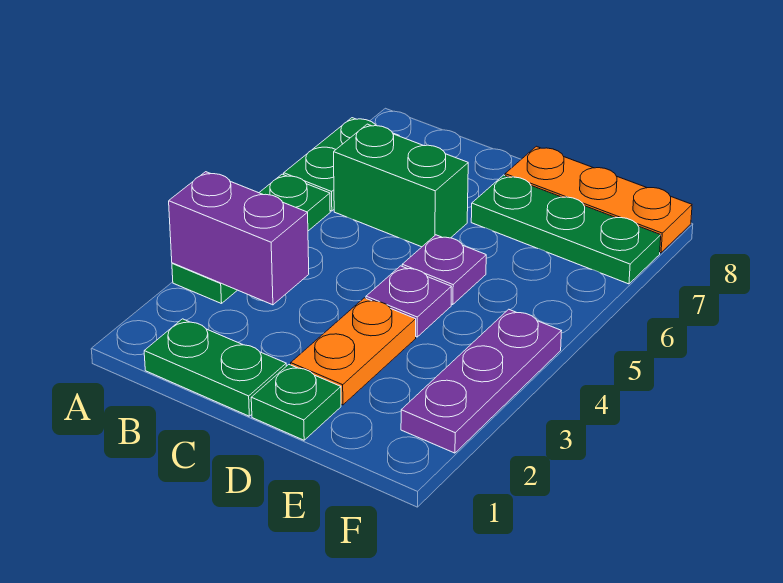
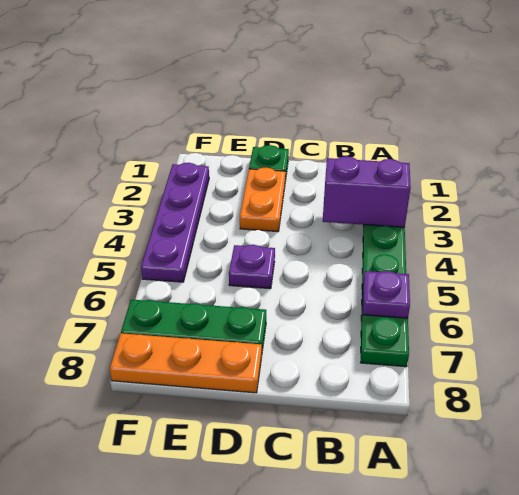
green 1x2 plate [144,319,286,416] -> none
green 1x2 brick [334,124,468,247] -> none
purple 1x1 plate [366,266,451,337] -> purple 1x1 plate moved to [363,271,410,318]
purple 1x3 plate [401,309,561,453] -> purple 1x4 plate [141,163,209,282]

